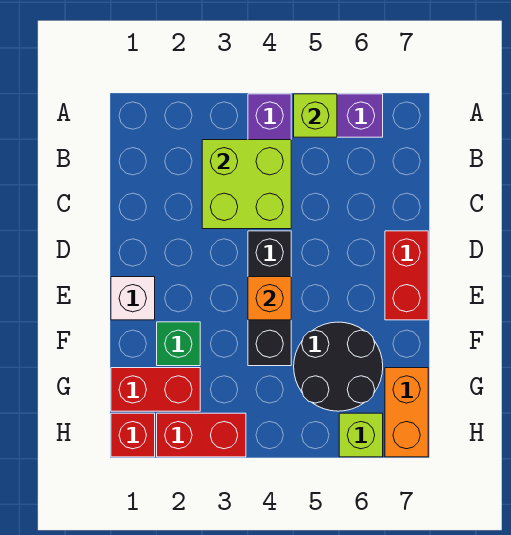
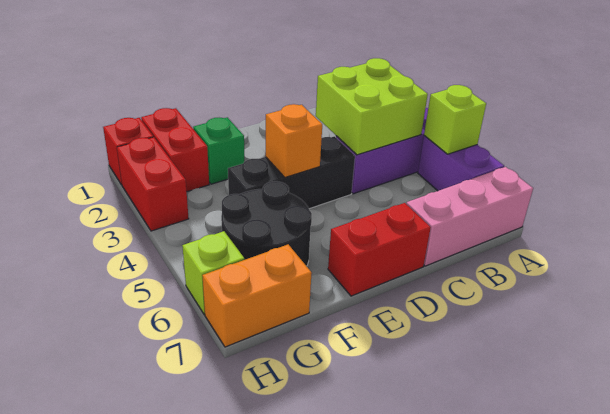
none -> pink 1x3 brick [406,167,533,266]
white 1x1 brick [111,277,155,320] -> none

